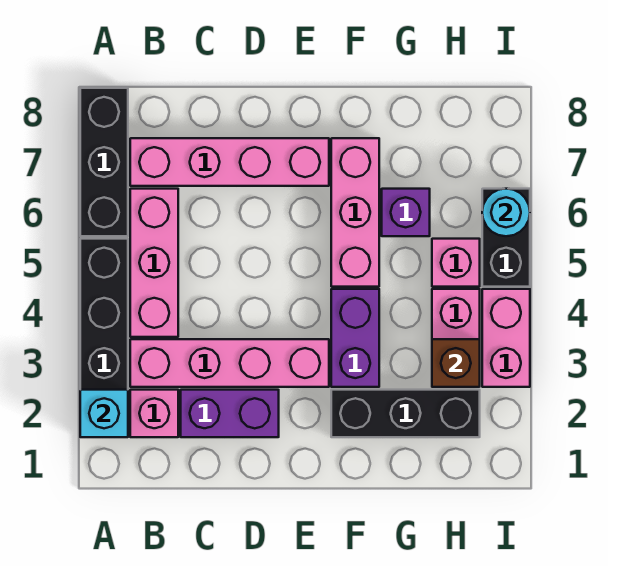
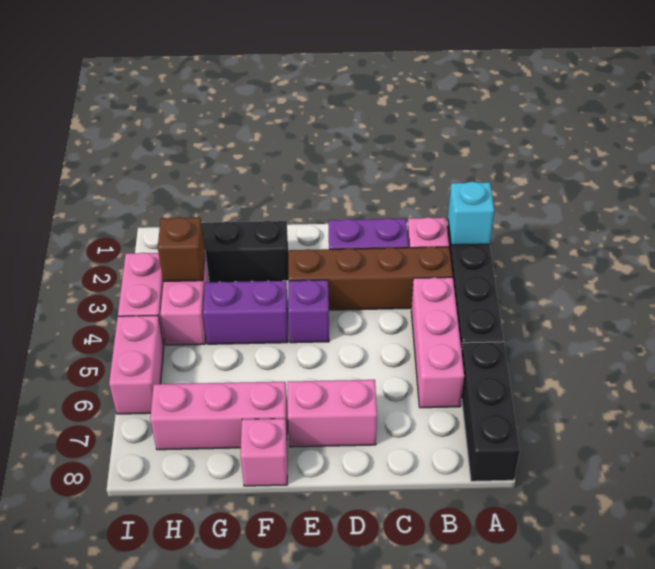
pink 1x4 brick [130,339,329,387] -> brown 1x4 brick [288,247,453,310]
pink 1x4 brick [130,138,329,186] -> pink 1x2 brick [288,380,377,447]
purple 1x2 brick [331,289,379,387] -> purple 1x2 brick turned to [203,281,288,344]
pink 1x3 brick [331,138,379,287] -> pink 1x3 brick turned to [150,382,288,450]
purple 1x1 brick [382,189,430,236] -> purple 1x1 brick moved to [288,280,329,343]
pink 1x1 brick [432,239,480,287] -> pink 1x1 brick moved to [240,419,287,486]
black 1x2 brick [482,189,530,287] -> pink 1x2 brick [109,315,164,414]
cyan 1x1 round brick [482,189,530,236] -> none

